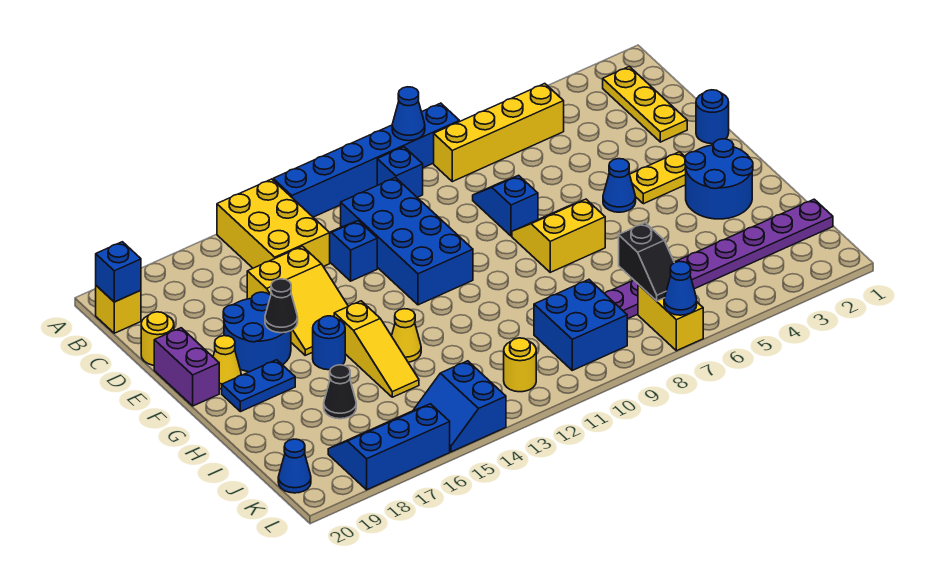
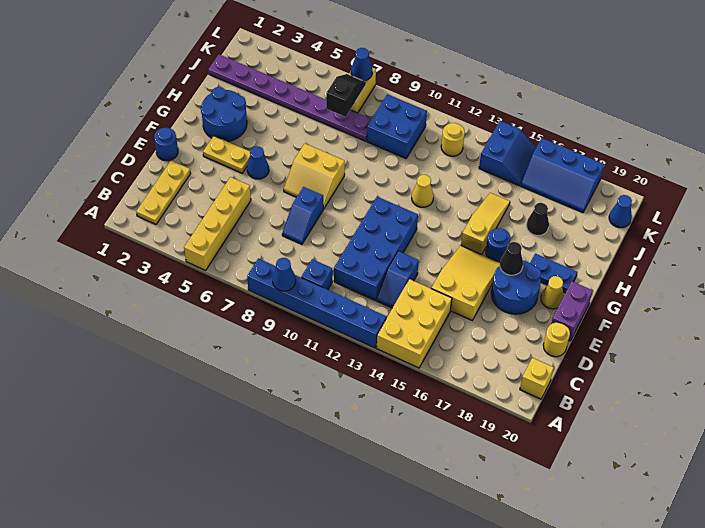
yellow 1x4 brick [434,84,564,182] -> yellow 1x4 brick turned to [184,177,251,270]
blue 1x1 brick [96,242,141,302] -> none
yellow 1x1 cone [392,309,421,362] -> yellow 1x1 cone moved to [412,175,434,207]

